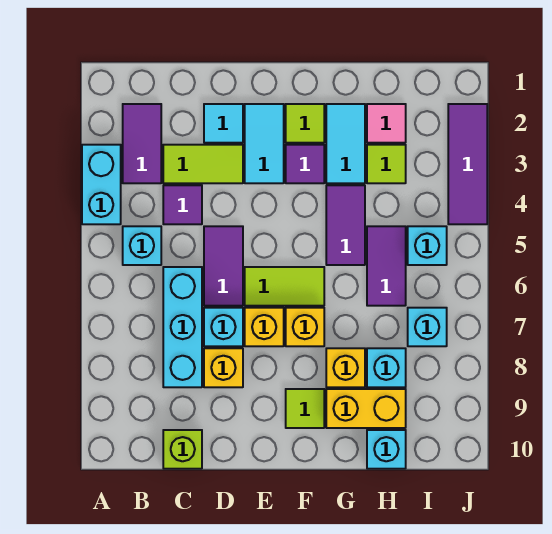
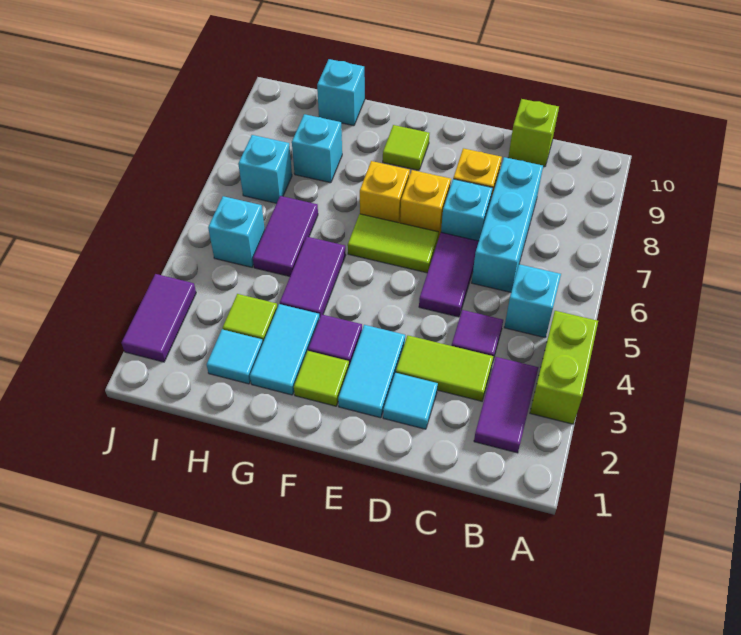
cyan 1x2 brick [82,145,121,224] -> lime 1x2 brick [530,311,598,424]
yellow 1x1 brick [326,348,365,387] -> none
yellow 1x2 brick [326,389,406,428] -> none
pink 1x1 tile [367,104,406,143] -> cyan 1x1 tile [207,329,263,384]
purple 1x3 tile [448,104,487,224] -> purple 1x2 tile [121,274,196,362]

